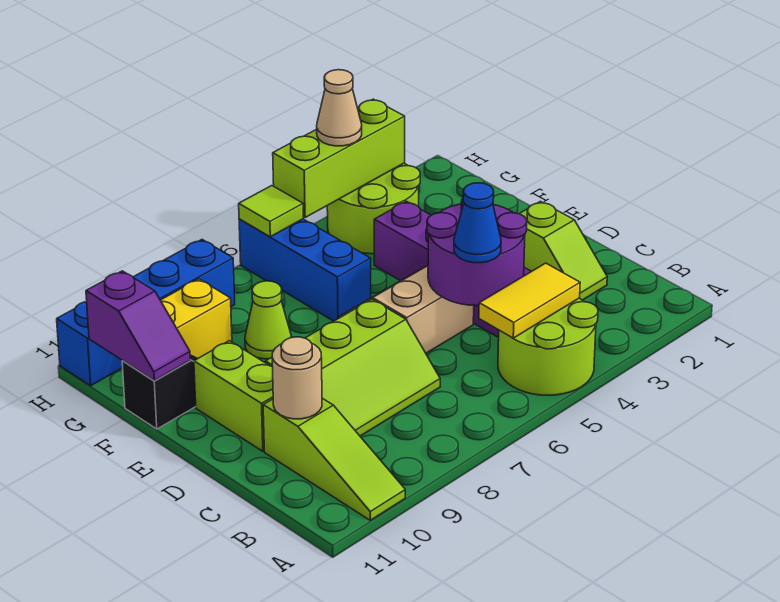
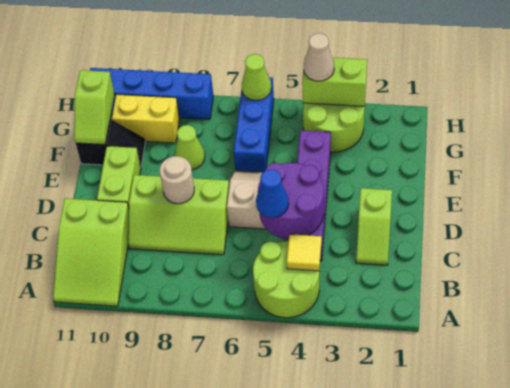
lime 1x3 slope [263,398,405,520] -> lime 2x3 slope [53,199,129,306]
yellow 1x2 tile [479,263,580,338] -> yellow 1x1 tile [287,234,322,271]
tan 1x1 round brick [272,337,322,419] -> tan 1x1 round brick moved to [160,156,194,204]
purple 1x2 slope [86,271,190,381] -> lime 1x2 slope [74,70,115,145]
lime 1x3 brick [273,99,405,218] -> lime 1x2 brick [302,56,367,106]
lime 1x1 tile [239,186,303,237] -> lime 1x1 cone [241,54,271,100]

